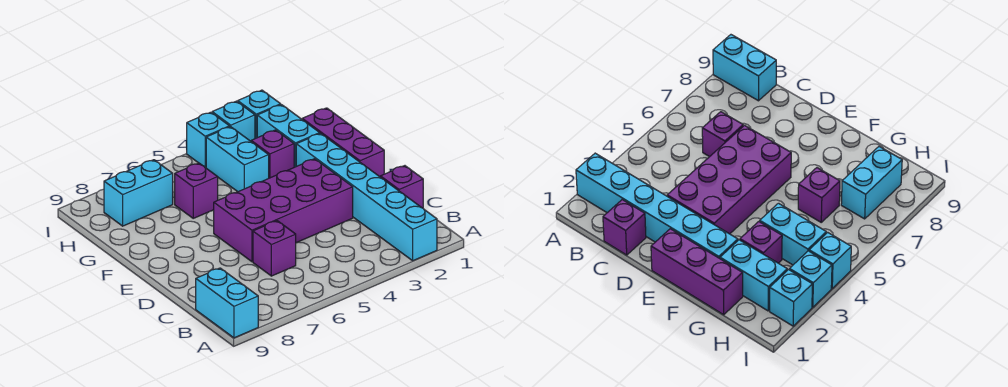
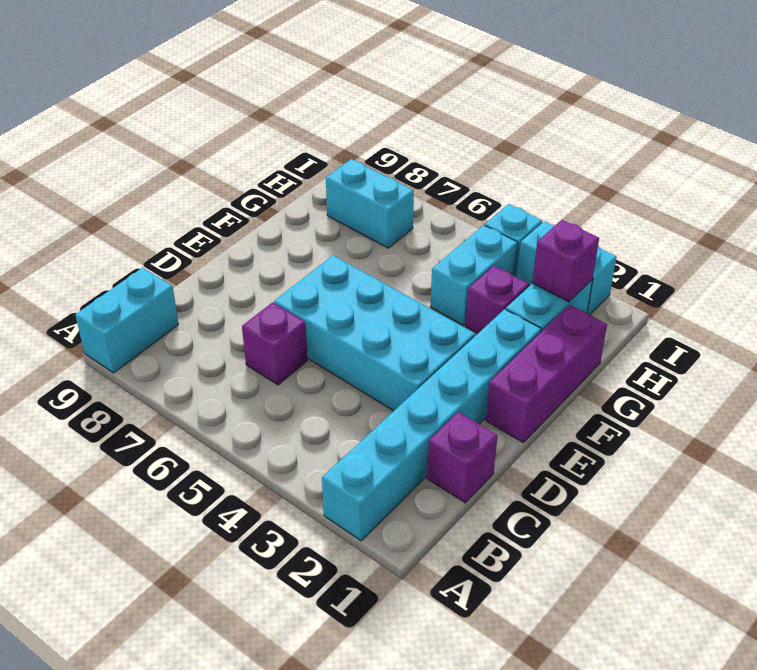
purple 2x4 brick [214,159,353,262] -> cyan 2x4 brick [274,255,475,411]
purple 1x1 brick [175,163,218,218] -> purple 1x1 brick moved to [532,220,599,302]

